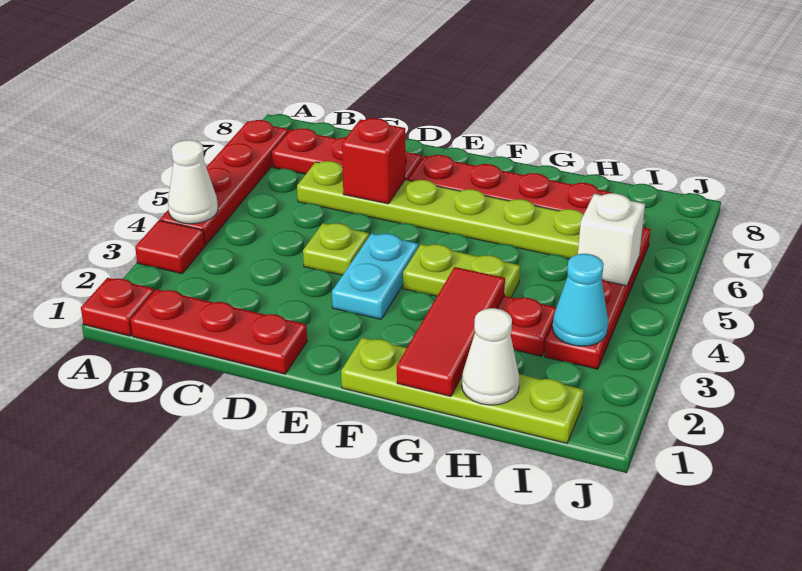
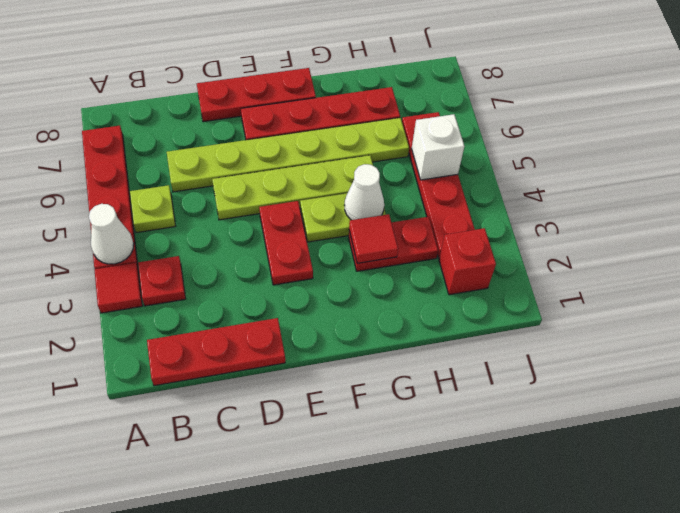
red 1x1 plate [81,278,154,336] -> red 1x1 plate moved to [138,256,186,306]
red 1x3 plate [272,129,422,180] -> red 1x3 plate moved to [197,68,316,122]
lime 1x1 plate [303,223,369,275] -> lime 1x1 plate moved to [130,185,175,233]
red 1x1 brick [342,118,405,204] -> red 1x1 brick moved to [439,228,496,295]
cyan 1x2 plate [332,234,418,319] -> red 1x2 plate [259,201,313,285]
lime 1x4 plate [341,337,584,443] -> lime 1x4 plate moved to [212,155,373,220]
red 1x3 tile [397,267,505,396] -> red 1x1 tile [349,214,398,263]
white 1x1 cone [462,308,520,405] -> white 1x1 cone moved to [344,164,384,220]
cyan 1x1 cone [552,254,608,346] -> none

